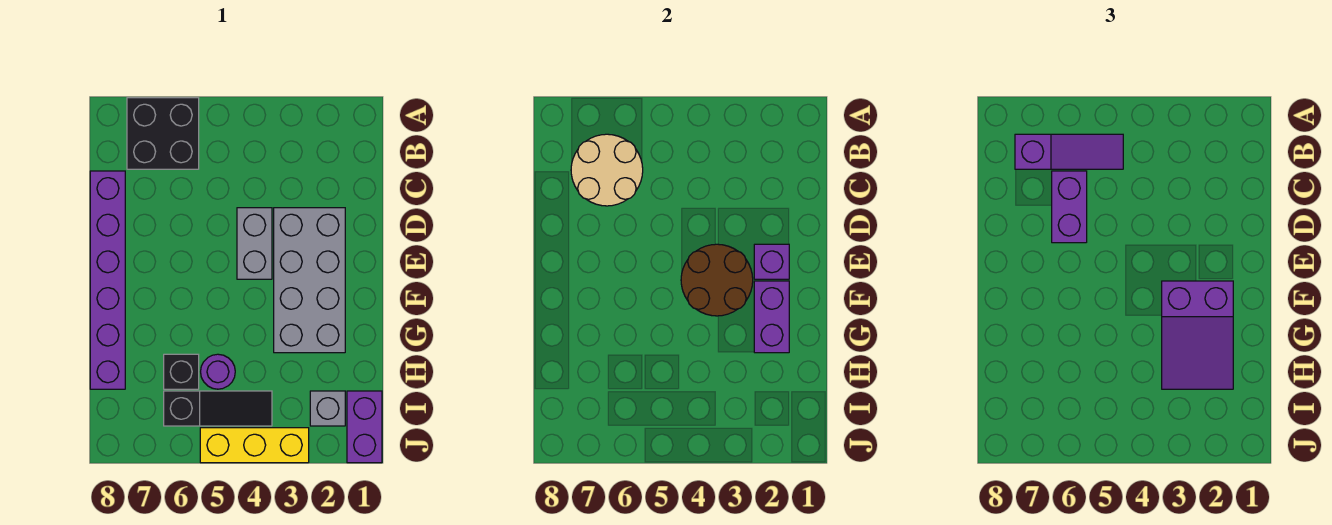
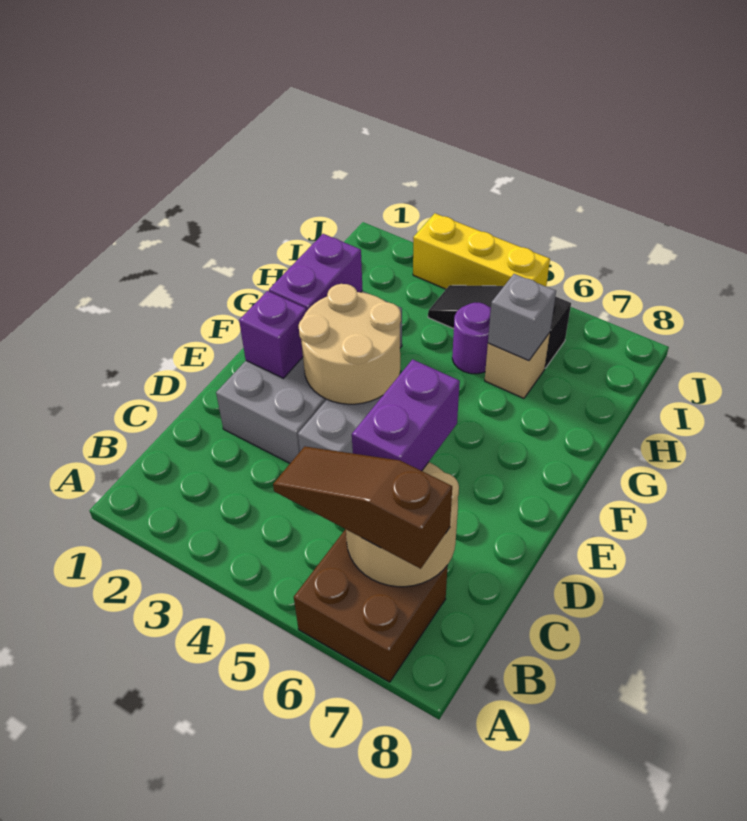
black 2x2 brick [127,98,199,169] -> brown 2x2 brick [294,529,448,682]
purple 1x3 slope [1015,134,1123,169] -> brown 1x3 slope [273,446,452,569]
purple 1x6 brick [90,171,125,389] -> none
brown 2x2 round brick [681,244,753,316] -> tan 2x2 round brick [299,284,401,404]
purple 2x3 slope [1162,281,1233,389] -> none
black 1x1 brick [164,354,199,389] -> tan 1x1 brick [485,333,550,398]
purple 1x2 brick [347,391,382,463] -> none
grey 1x1 brick [310,391,345,426] -> grey 1x1 brick moved to [488,274,556,361]

